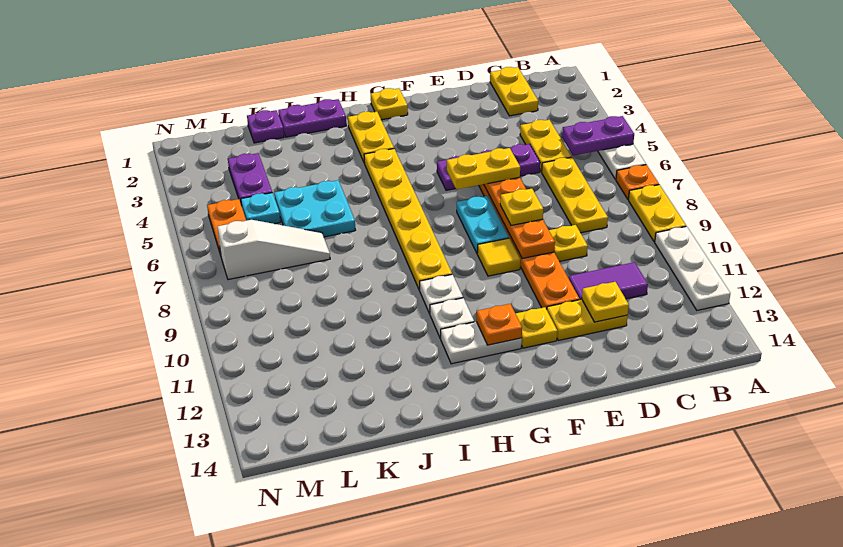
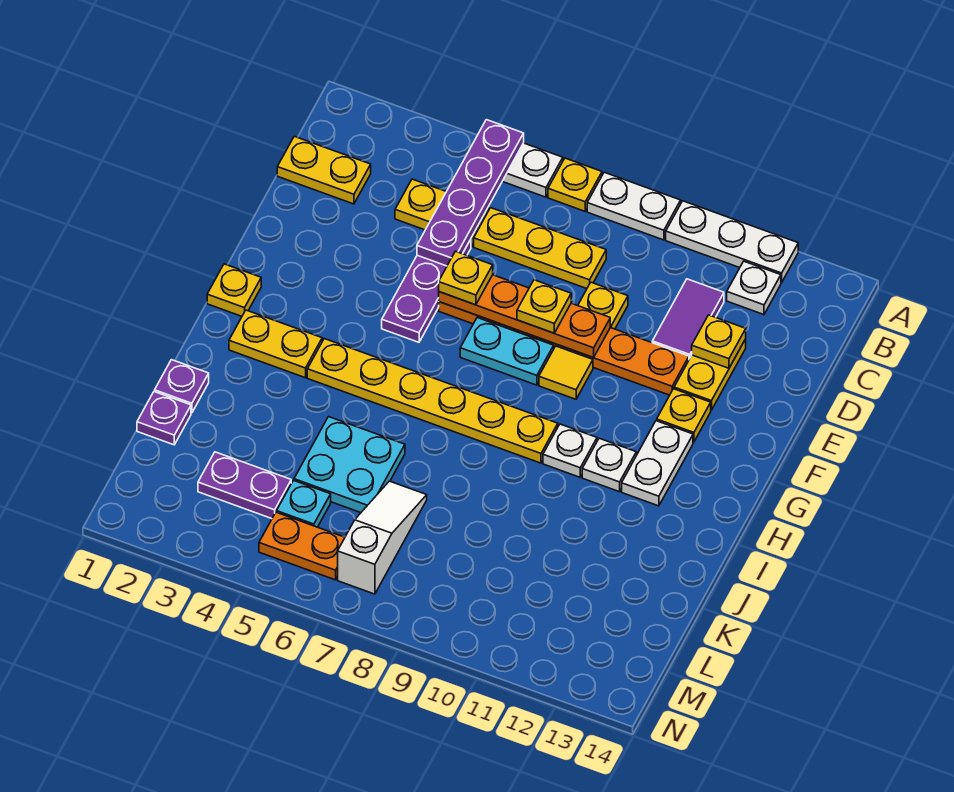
purple 1x2 plate [562,116,634,156] -> purple 1x4 plate [417,120,524,266]
orange 1x1 plate [616,165,659,200] -> yellow 1x1 plate [548,158,602,211]
yellow 1x2 plate [629,185,686,242] -> white 1x2 plate [587,172,681,240]
none -> white 1x1 plate [727,261,781,315]
yellow 1x2 plate [447,148,520,190] -> yellow 1x1 plate [439,251,493,305]
orange 1x1 plate [476,304,522,345] -> none
purple 1x2 plate [278,99,346,137] -> purple 1x1 plate [155,360,209,413]

